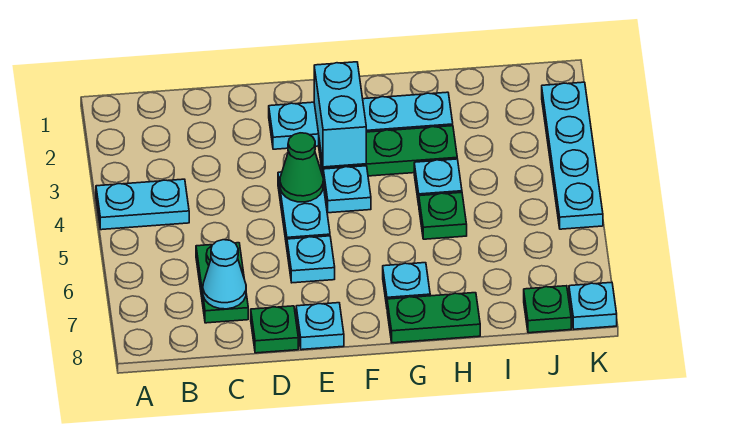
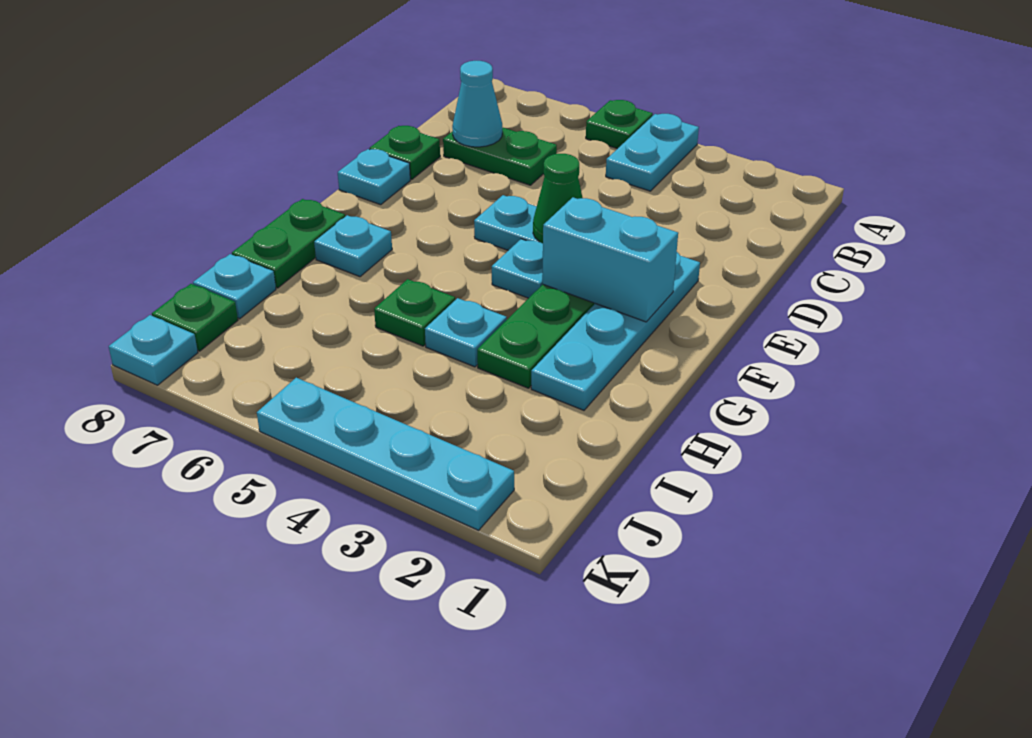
none -> green 1x1 plate [586,100,653,149]
cyan 1x1 plate [287,236,335,283] -> cyan 1x1 plate moved to [193,254,276,319]

